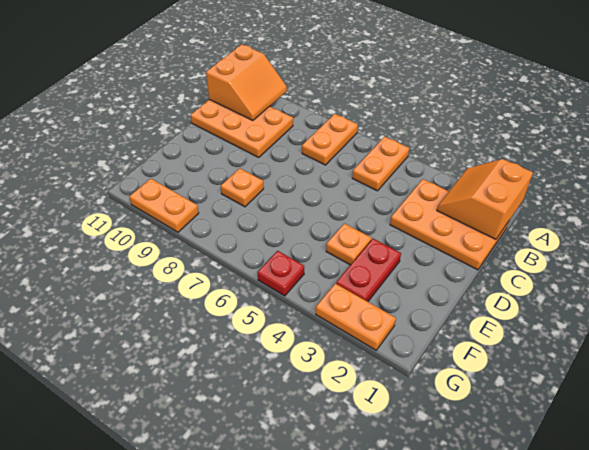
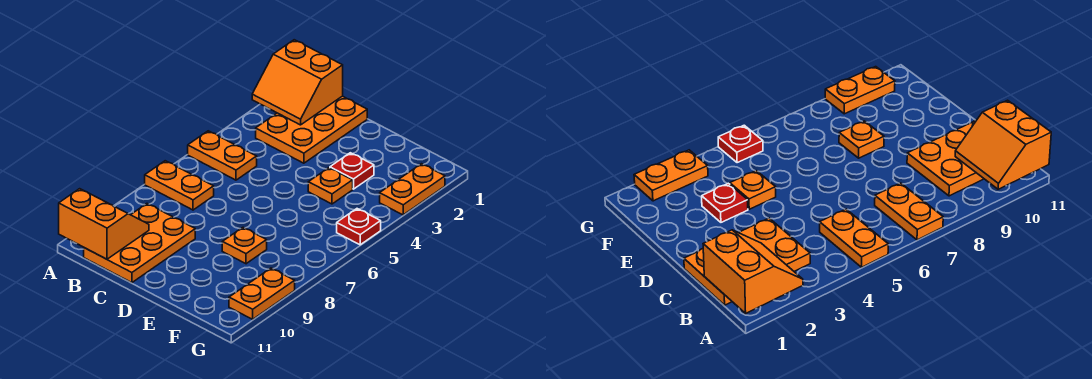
red 1x2 plate [336,239,401,302] -> red 1x1 plate [330,153,374,189]

